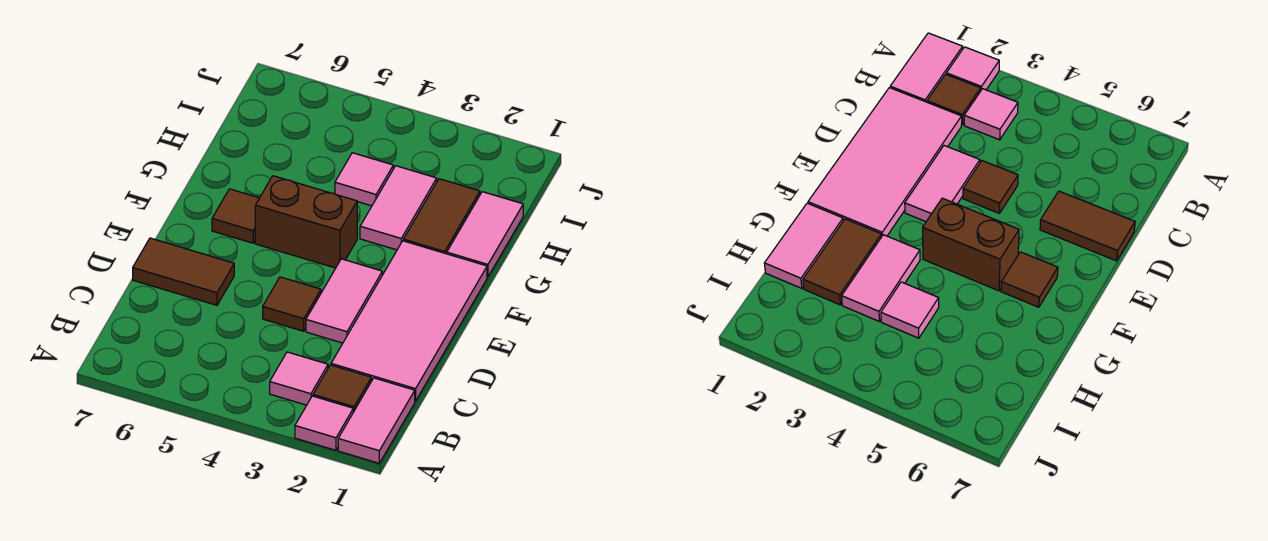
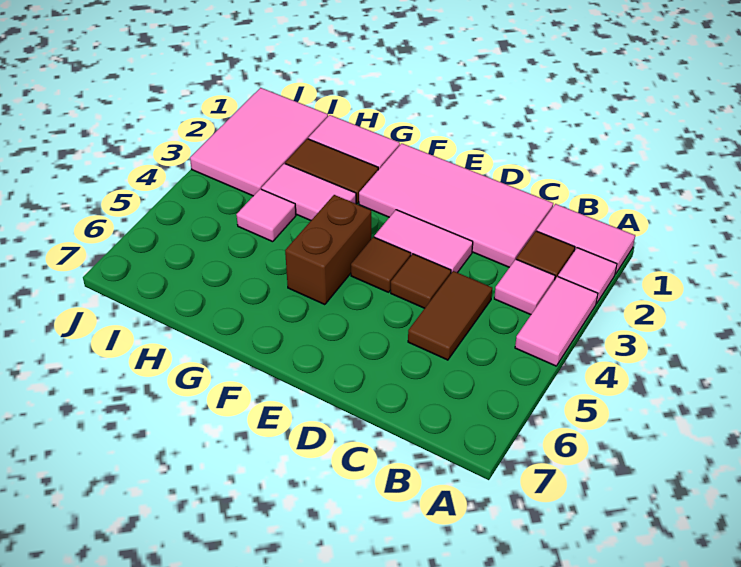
none -> pink 1x2 tile [515,277,598,366]
brown 1x2 tile [133,238,234,305] -> brown 1x2 tile moved to [408,271,492,360]
brown 1x1 tile [212,189,259,243] -> brown 1x1 tile moved to [351,237,411,292]
none -> pink 2x3 tile [190,88,328,196]

